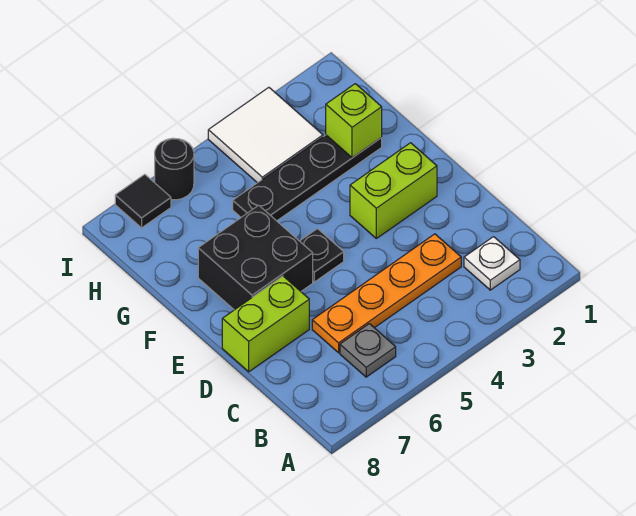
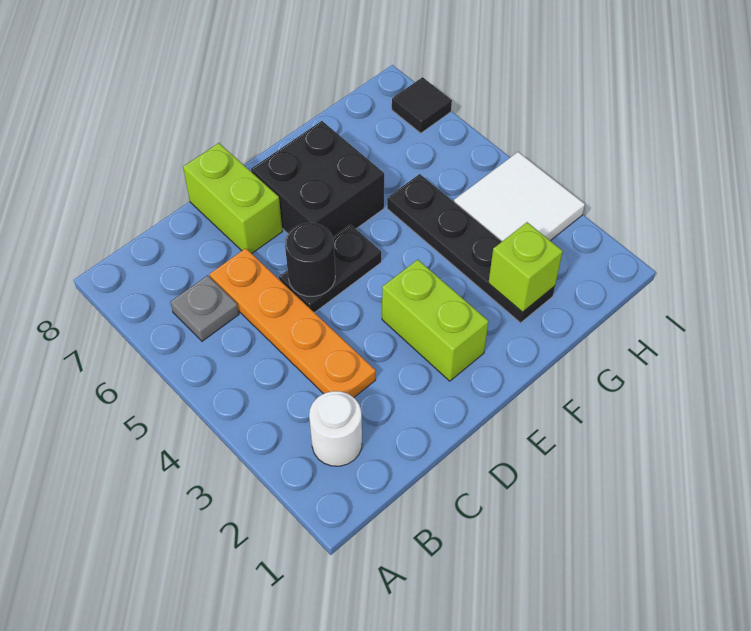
white 1x1 plate [464,237,520,290] -> white 1x1 round brick [309,391,362,466]
black 1x1 plate [300,229,344,282] -> black 1x2 plate [279,224,381,313]
black 1x1 round brick [155,138,194,200] -> black 1x1 round brick moved to [285,223,335,296]

